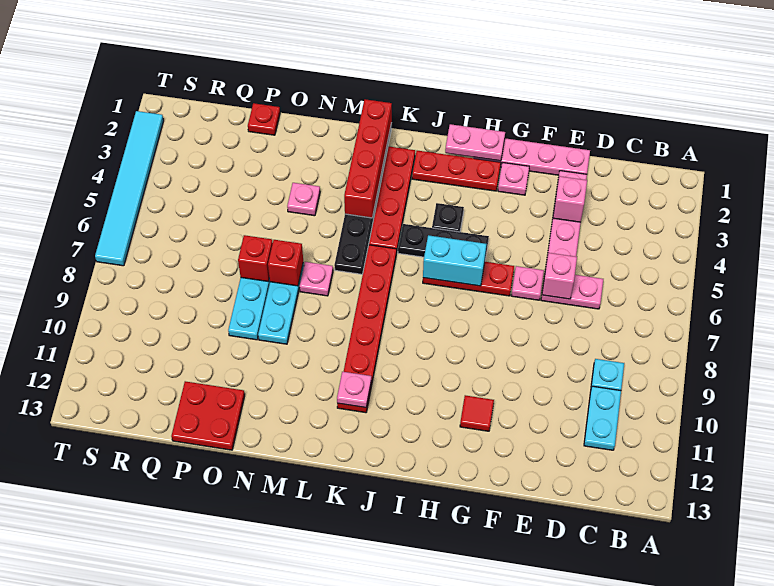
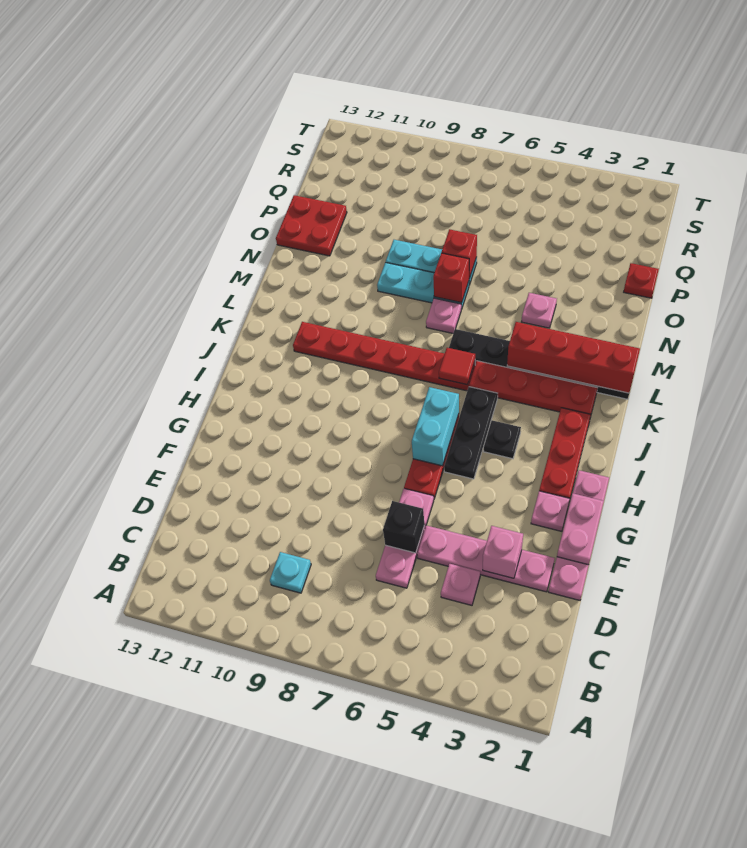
cyan 1x2 plate [584,386,621,450] -> none
pink 1x1 brick [542,253,577,299] -> black 1x1 brick [383,501,424,553]
red 1x1 tile [460,395,494,431] -> red 1x1 tile moved to [439,348,475,385]
pink 1x2 plate [445,124,505,161] -> pink 1x2 plate moved to [557,493,604,565]
pink 1x1 plate [337,372,371,407] -> pink 1x1 plate moved to [441,564,480,605]
cyan 1x6 tile [95,111,164,266] -> none

